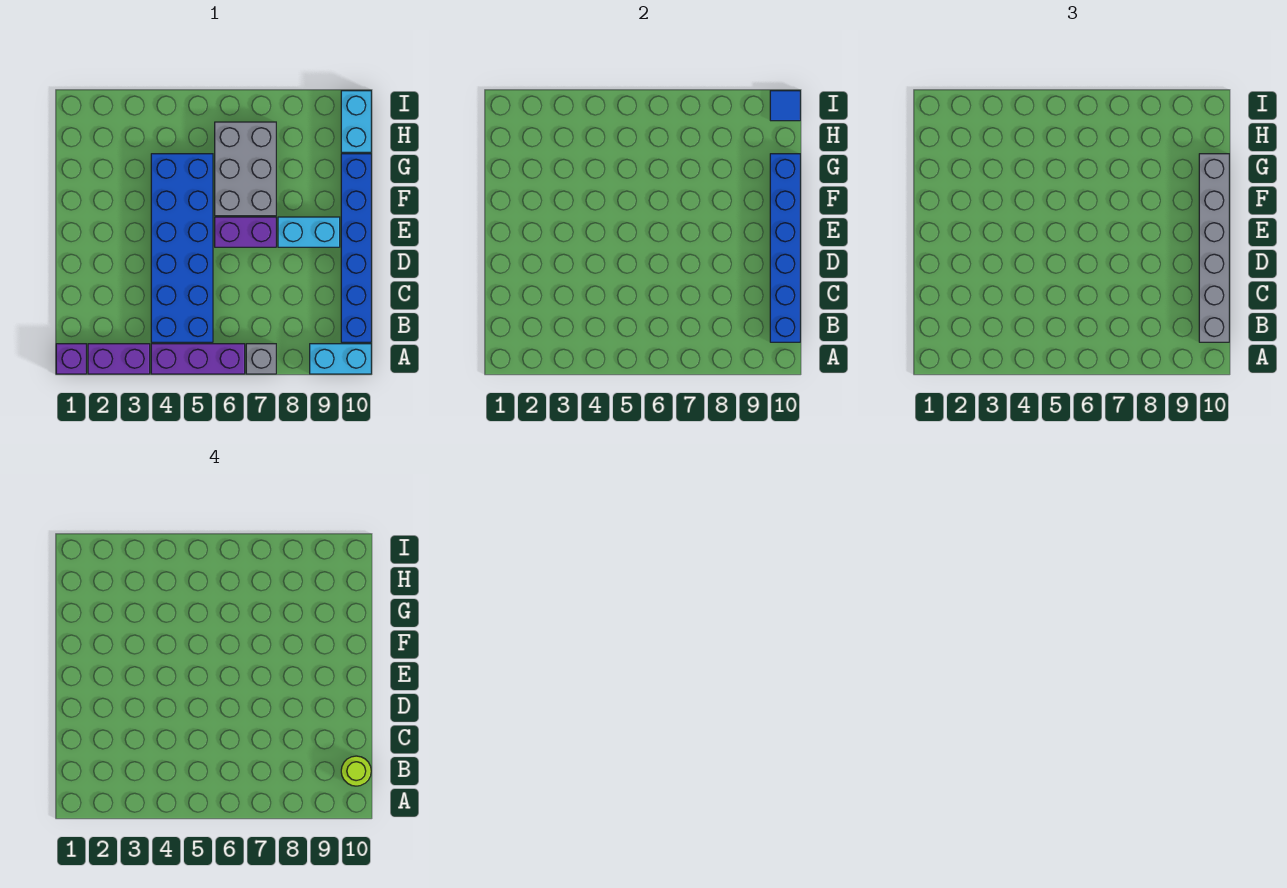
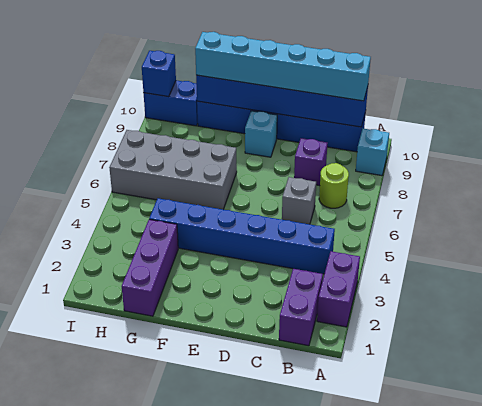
purple 1x1 brick [56,344,86,374] -> purple 1x1 brick moved to [294,138,328,186]
purple 1x3 brick [151,344,245,374] -> purple 1x3 brick moved to [122,219,178,316]
grey 1x1 brick [246,344,276,374] -> grey 1x1 brick moved to [282,177,316,224]
cyan 1x2 brick [310,344,371,374] -> cyan 1x1 brick [356,129,389,176]
blue 2x6 brick [151,154,213,342] -> blue 1x6 brick [149,198,335,274]
grey 1x6 brick [1199,154,1229,342] -> cyan 1x6 brick [195,32,371,101]
lime 1x1 round brick [341,756,371,786] -> lime 1x1 round brick moved to [319,163,349,208]
purple 1x2 brick [215,217,276,247] -> purple 1x2 brick moved to [279,269,323,346]
cyan 1x2 brick [278,217,340,247] -> cyan 1x1 brick [245,111,277,157]
grey 2x3 brick [215,122,276,216] -> grey 2x4 brick [109,130,237,210]
cyan 1x2 brick [341,91,371,152] -> blue 1x2 brick [144,80,198,126]
blue 1x1 tile [770,91,800,121] -> blue 1x1 brick [142,51,176,97]

